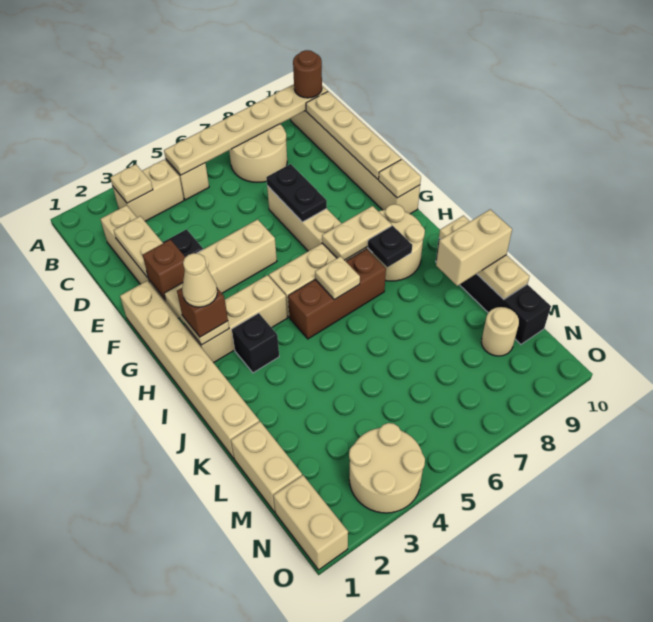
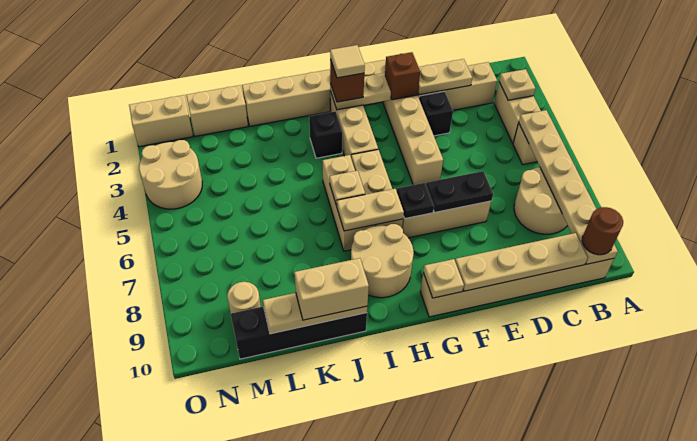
tan 1x1 cone [182,253,217,307] -> tan 1x1 tile [330,45,365,78]
tan 1x2 plate [322,206,392,260] -> tan 1x2 plate turned to [337,189,404,231]
brown 1x3 brick [288,249,386,339] -> tan 1x3 brick [323,155,373,251]
black 1x1 plate [368,226,412,267] -> black 1x1 plate moved to [397,183,434,219]
tan 1x2 brick [436,210,512,286] -> tan 1x2 brick turned to [294,258,369,320]

